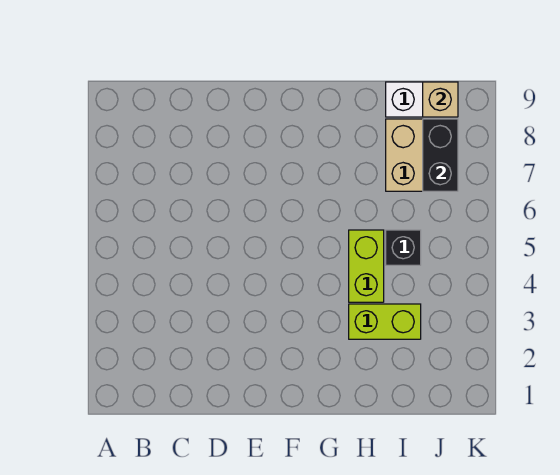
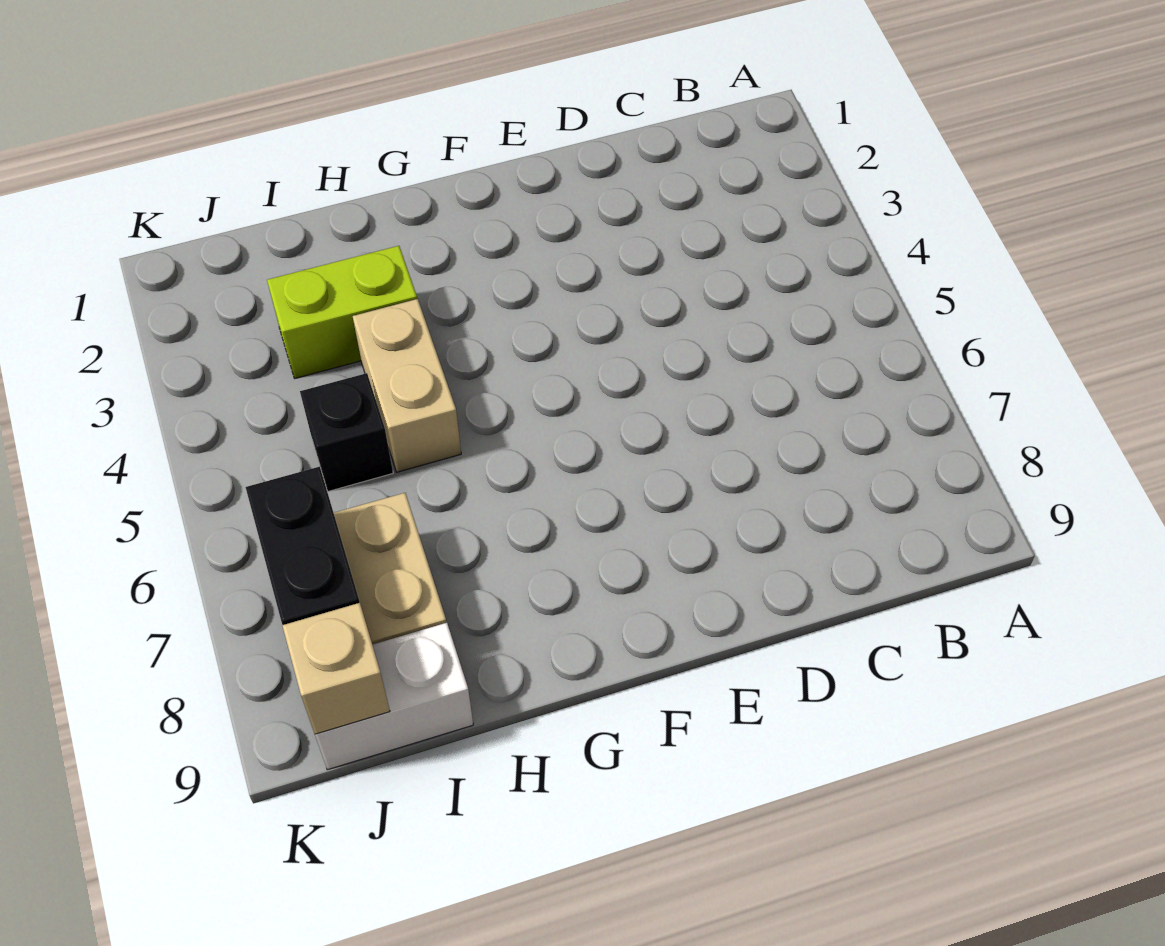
lime 1x2 brick [349,230,384,302] -> tan 1x2 brick [353,299,461,472]

